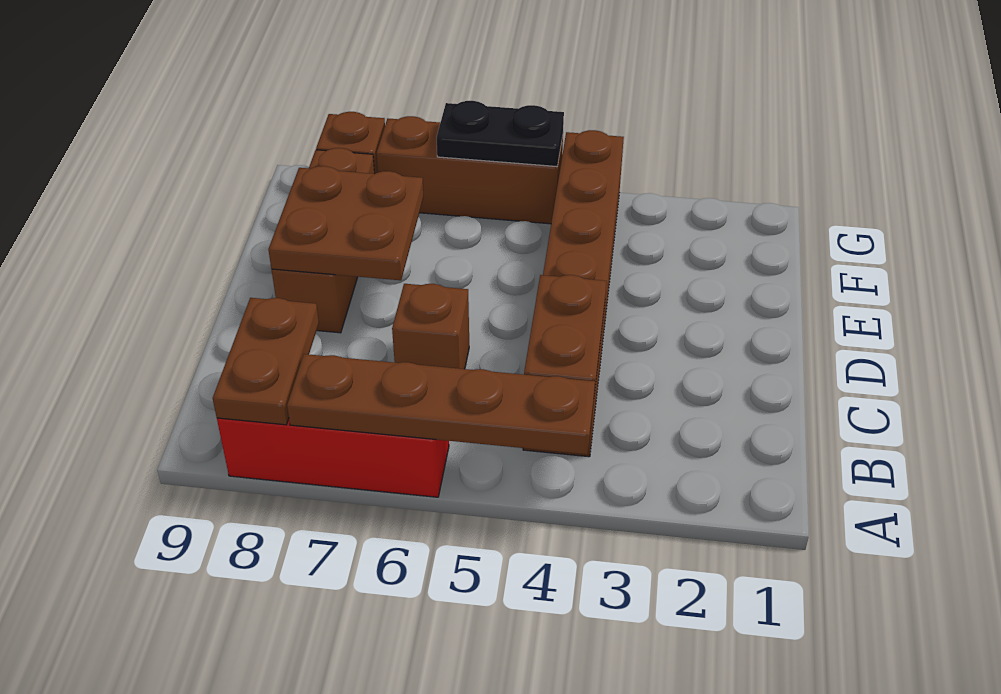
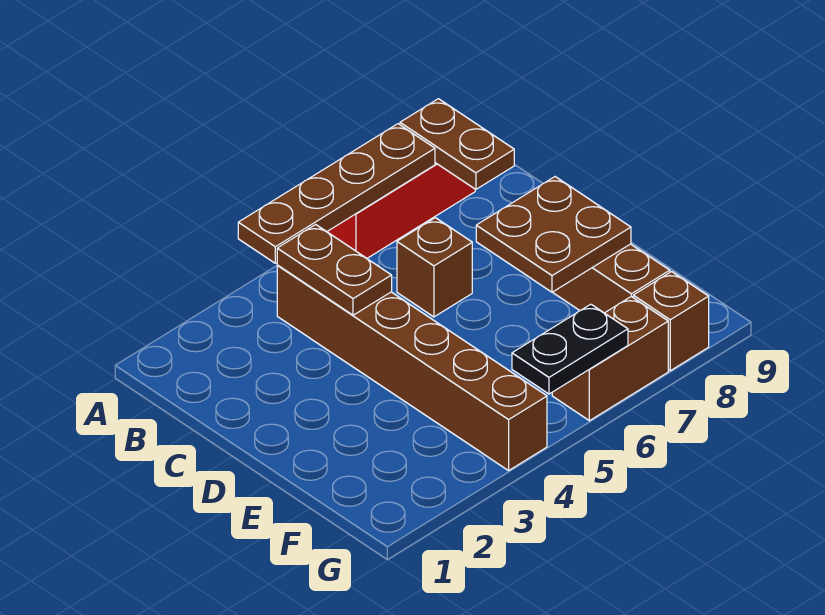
brown 1x3 brick [377,116,563,224] -> brown 1x2 brick [552,297,668,421]

